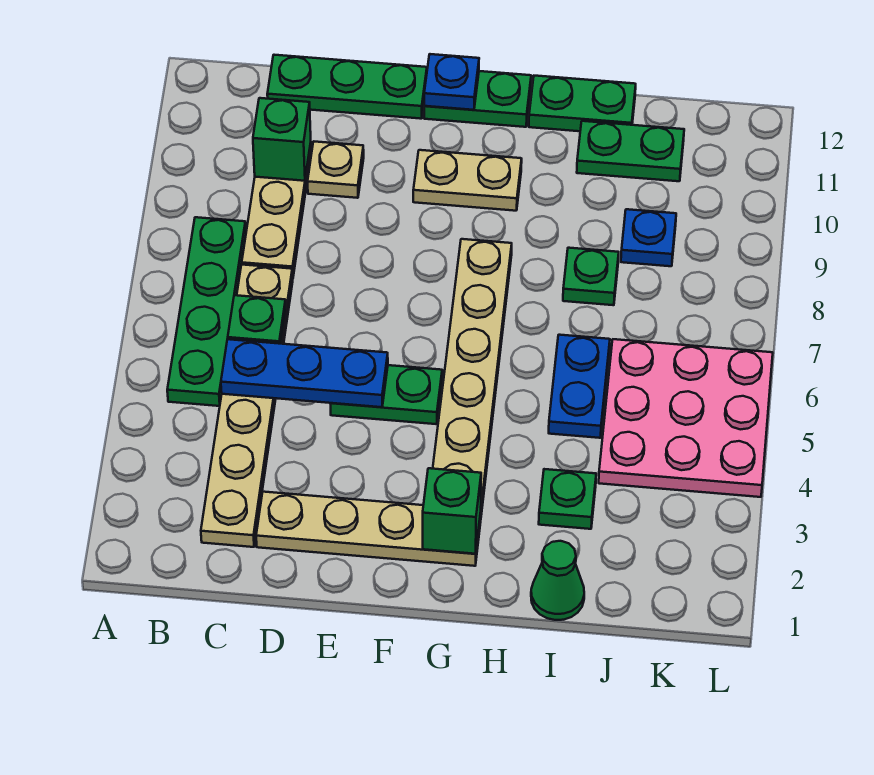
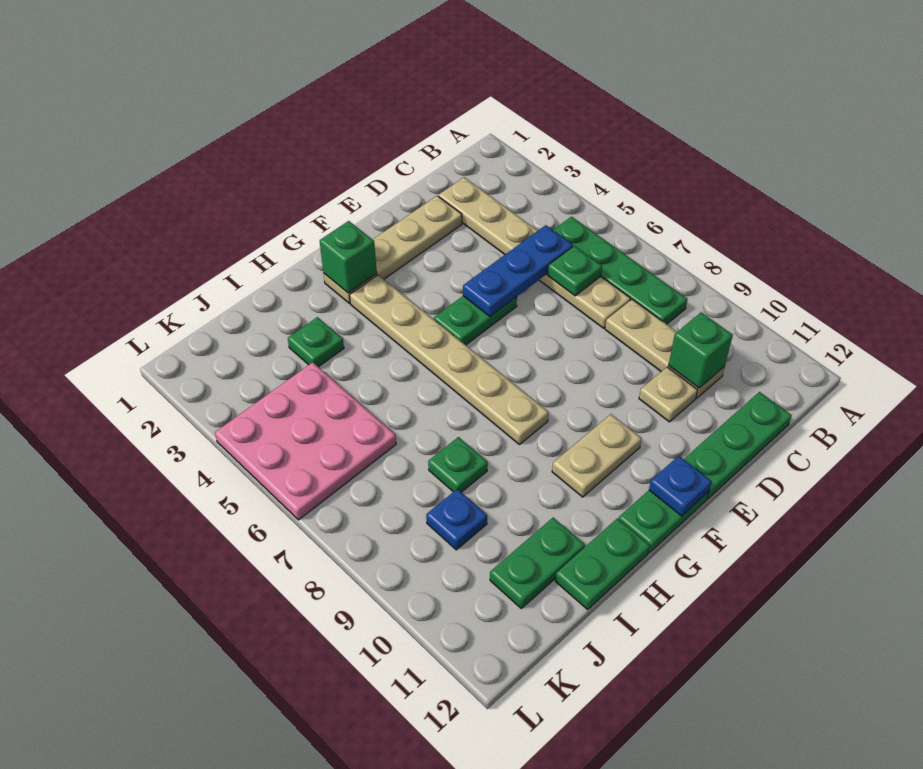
green 1x1 cone [531,541,584,620] -> none
blue 1x2 plate [549,335,610,438] -> none

